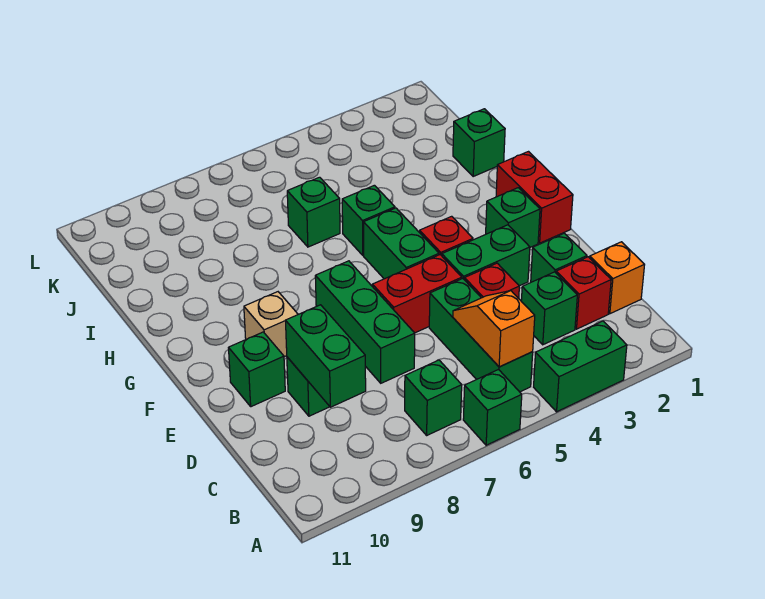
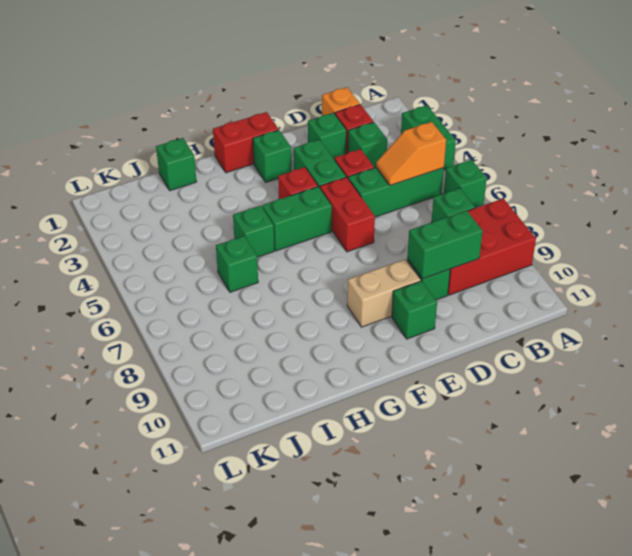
none -> red 2x3 brick [448,199,536,295]
green 1x3 brick [315,261,415,383] -> none
tan 1x1 brick [244,292,298,357] -> tan 1x2 brick [347,259,421,327]

